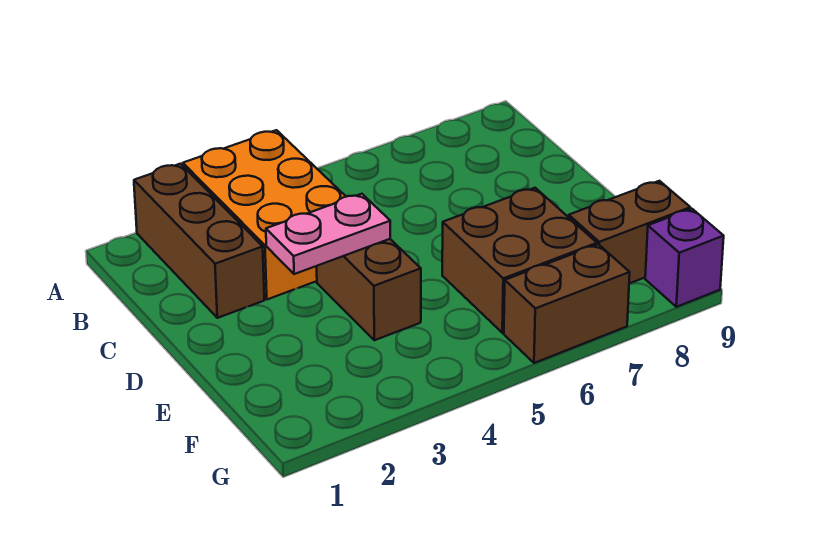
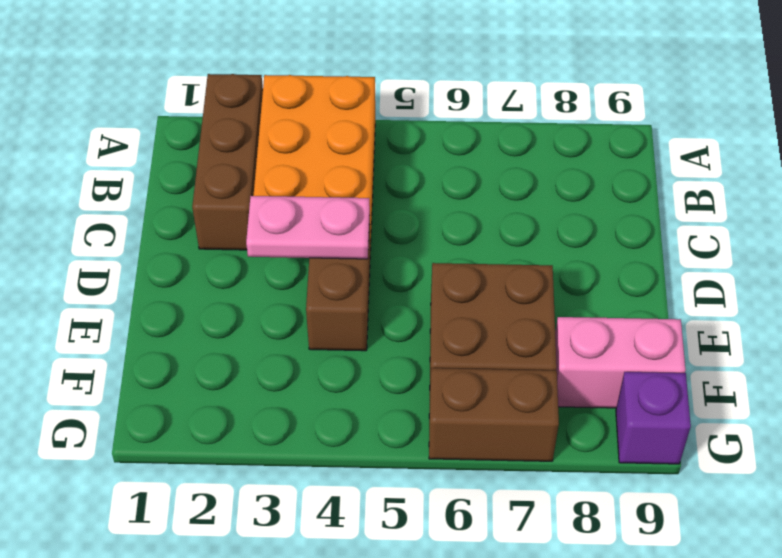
brown 1x2 brick [569,181,690,284] -> pink 1x2 brick [555,317,686,408]

